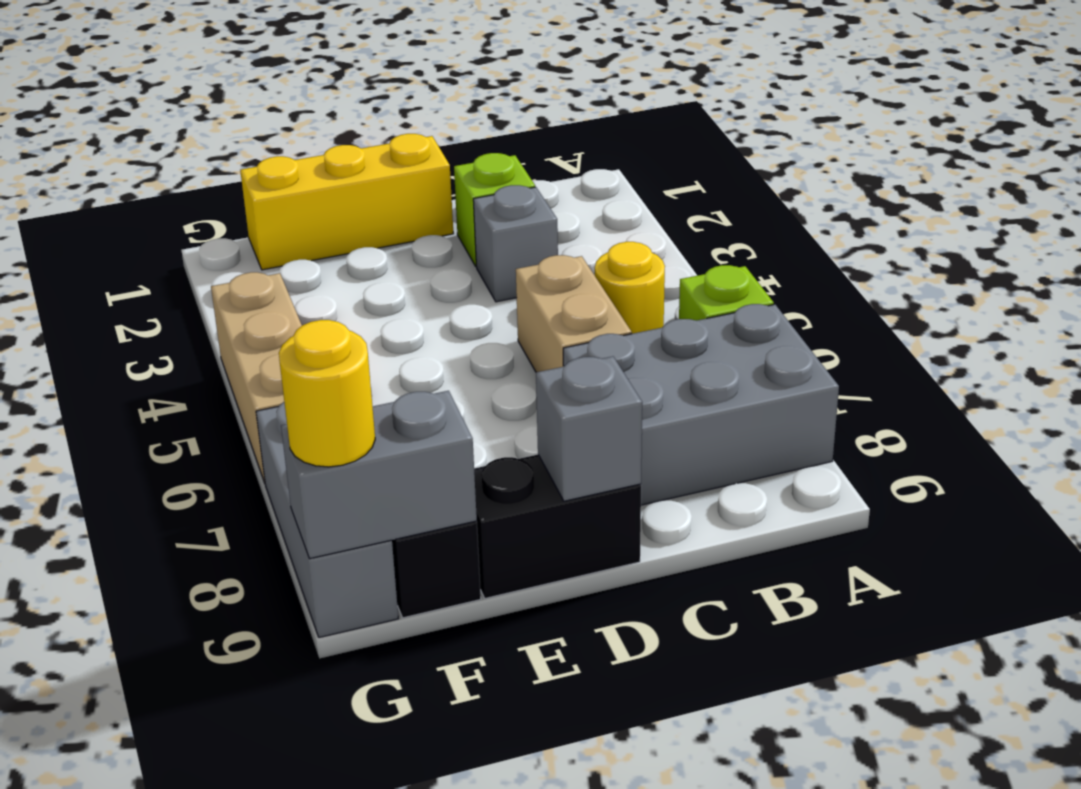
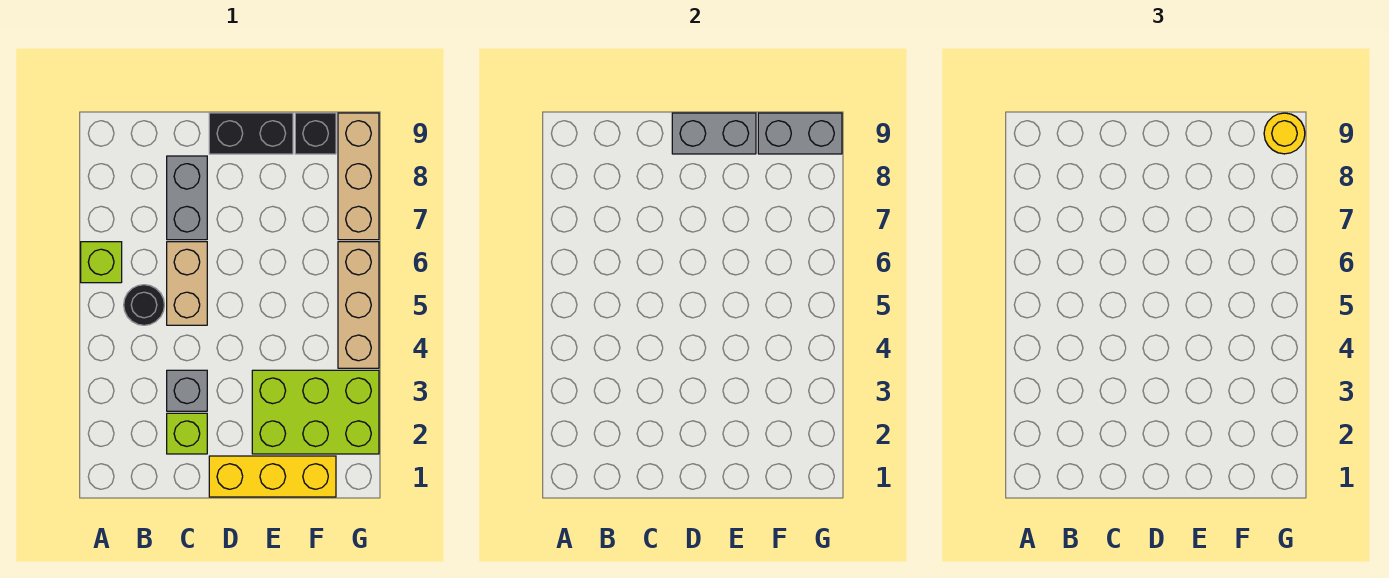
grey 2x3 brick [563,304,839,505] -> grey 1x2 brick [167,156,207,240]
yellow 1x1 round brick [595,242,665,334] -> black 1x1 round brick [124,285,164,325]
grey 1x1 brick [536,356,642,501] -> grey 1x2 brick [672,113,756,154]
none -> lime 2x3 brick [252,370,379,454]
grey 1x3 brick [256,402,399,638] -> tan 1x3 brick [338,113,379,240]

